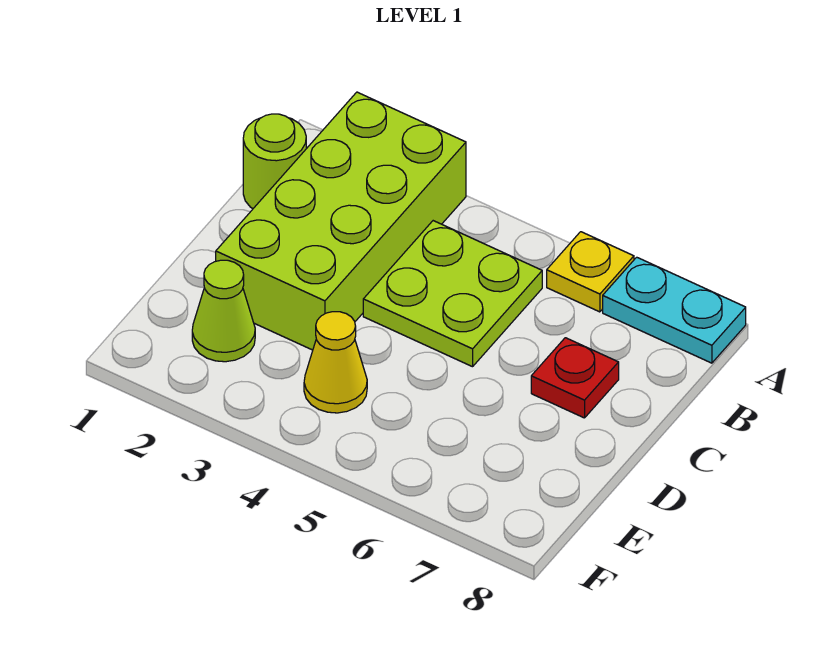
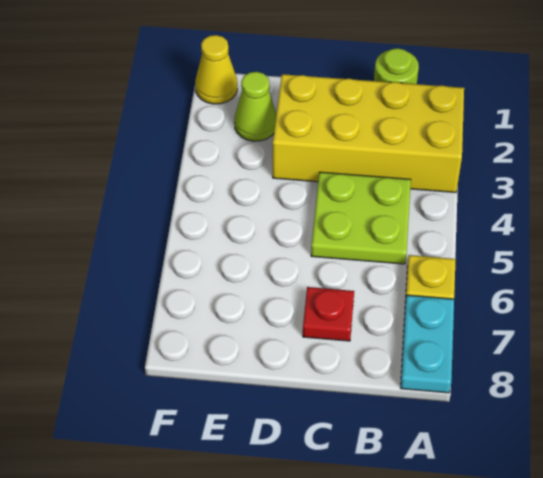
lime 2x4 brick [216,92,466,350] -> yellow 2x4 brick [273,74,464,193]
yellow 1x1 cone [304,312,367,413] -> yellow 1x1 cone moved to [195,35,237,104]

